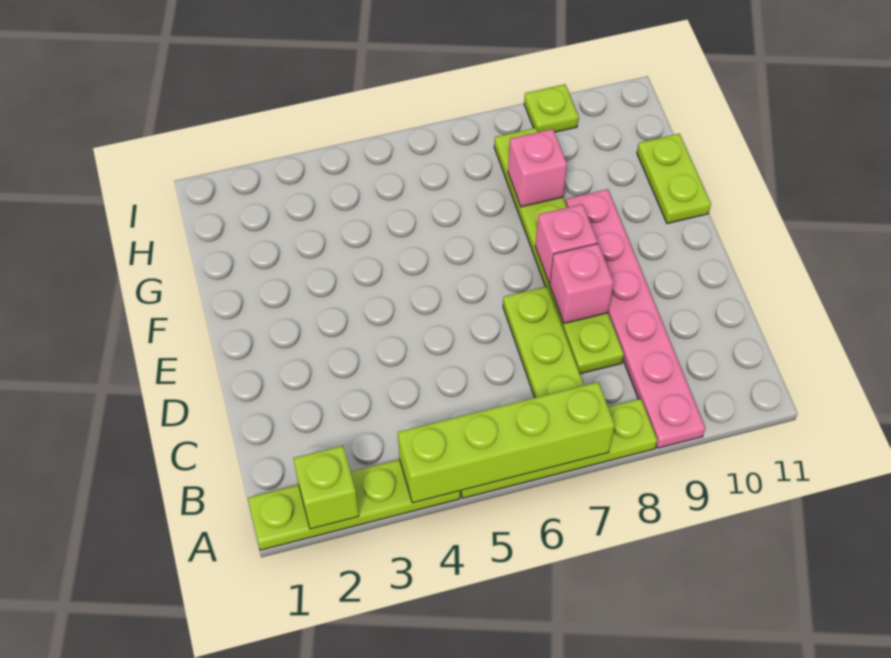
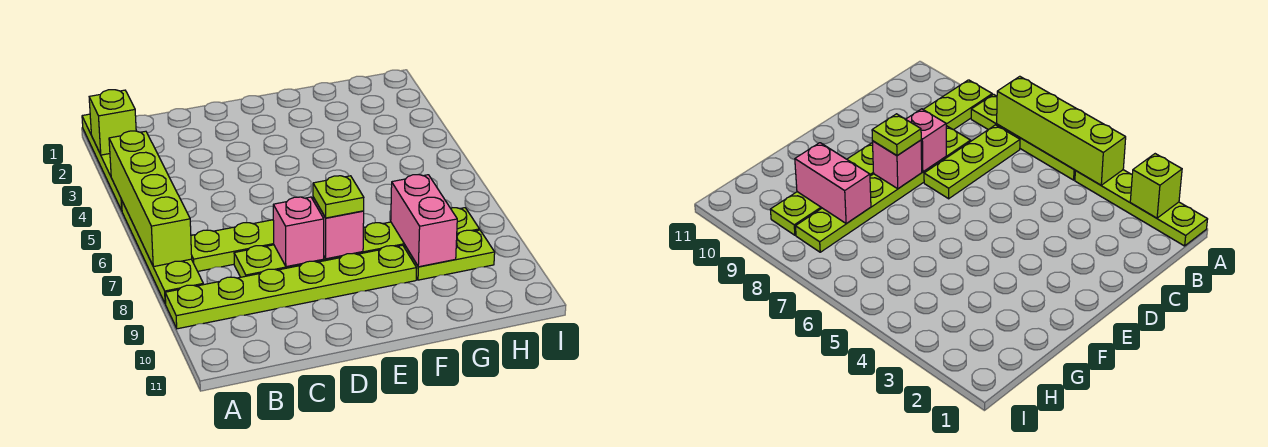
pink 1x6 plate [566,189,705,448] -> lime 1x6 plate [165,245,417,329]
lime 1x2 plate [637,134,711,224] -> lime 1x2 plate moved to [405,230,495,280]
pink 1x1 brick [508,129,567,207] -> pink 1x2 brick [391,175,457,267]
lime 1x1 plate [524,84,578,132] -> lime 1x1 plate moved to [313,176,364,218]

